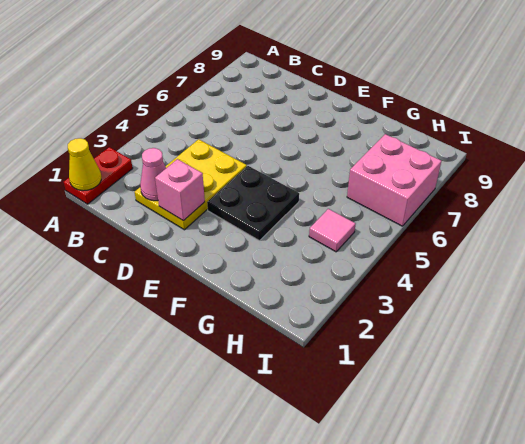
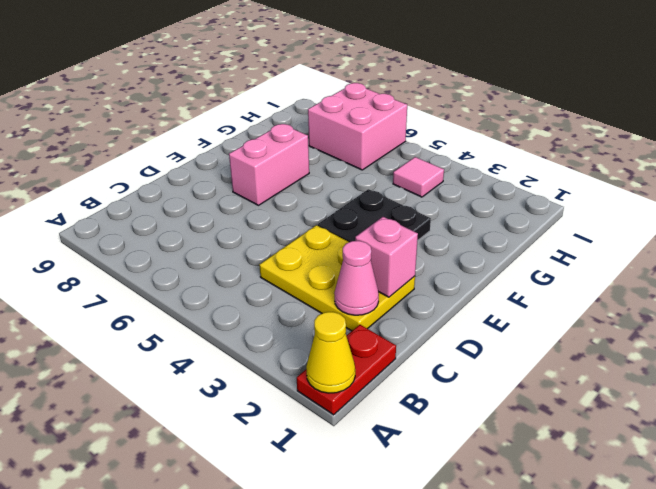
red 1x2 plate [64,147,133,204] -> red 1x2 plate turned to [297,325,396,415]
none -> pink 1x2 brick [229,124,309,205]

